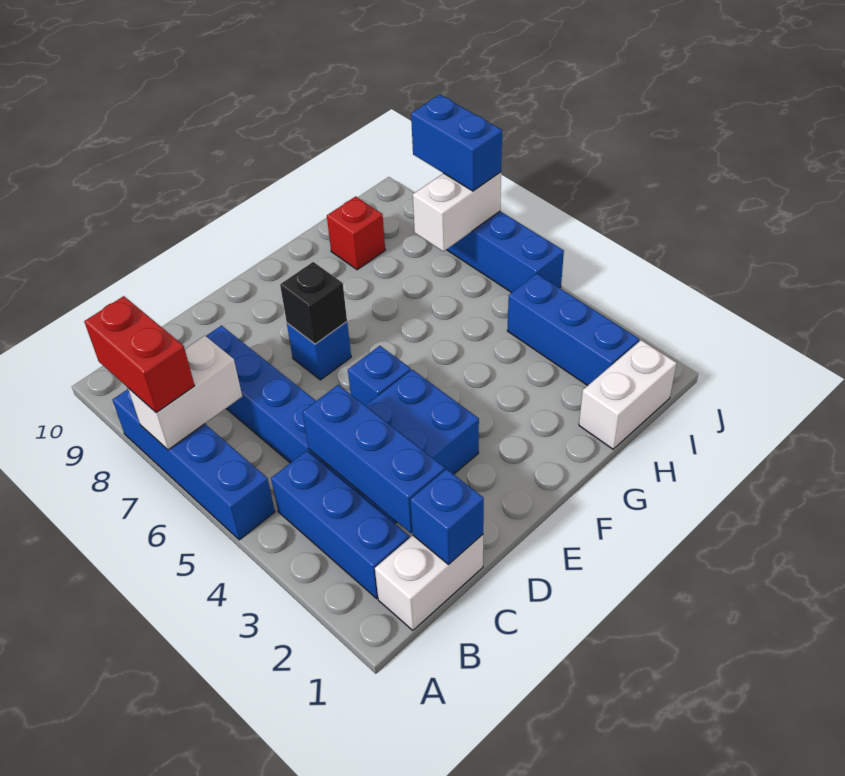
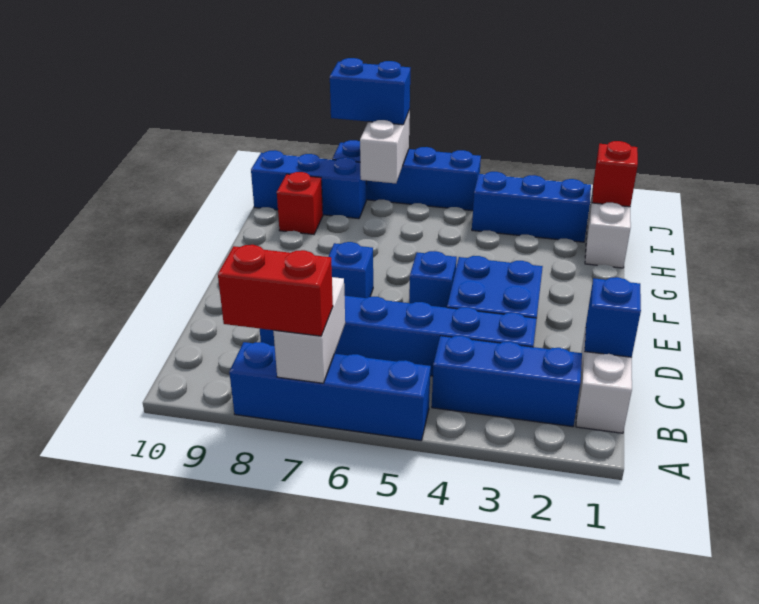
blue 1x3 brick [302,385,445,533] -> blue 1x3 brick moved to [251,150,366,219]
black 1x1 brick [280,262,347,344] -> none
none -> red 1x1 brick [592,141,638,207]

